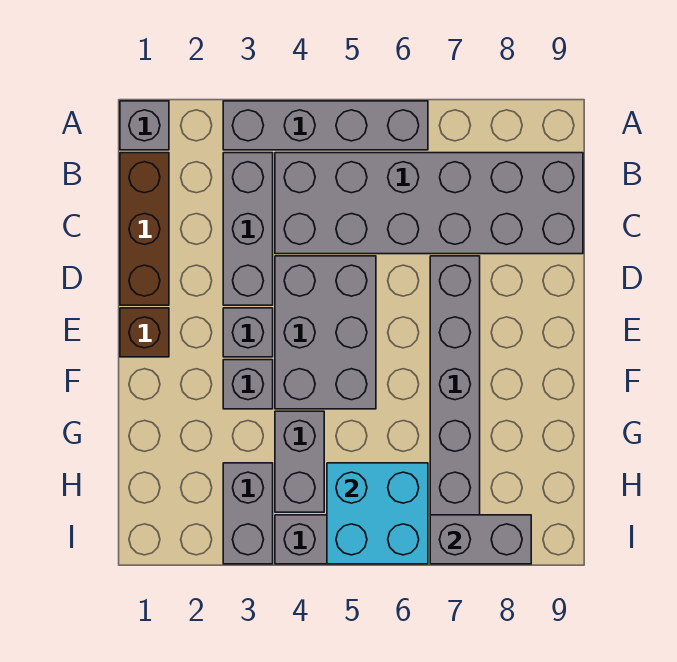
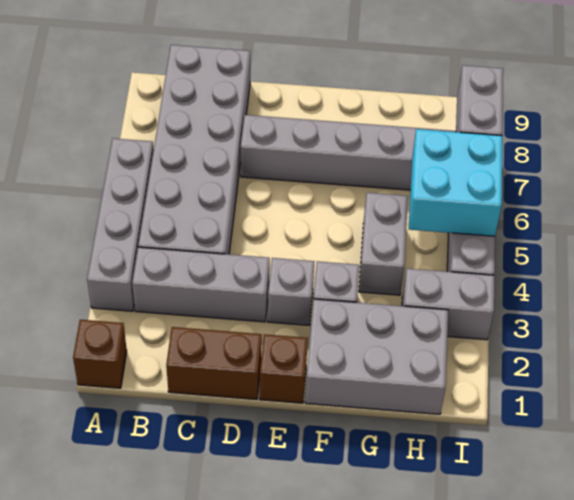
grey 1x1 brick [120,101,169,150] -> brown 1x1 brick [73,320,127,388]
brown 1x3 brick [120,153,169,305] -> brown 1x2 brick [166,327,262,399]
grey 2x3 brick [275,256,376,409] -> grey 2x3 brick moved to [305,299,448,414]
grey 1x2 brick [275,411,324,512] -> grey 1x2 brick turned to [359,193,408,295]

